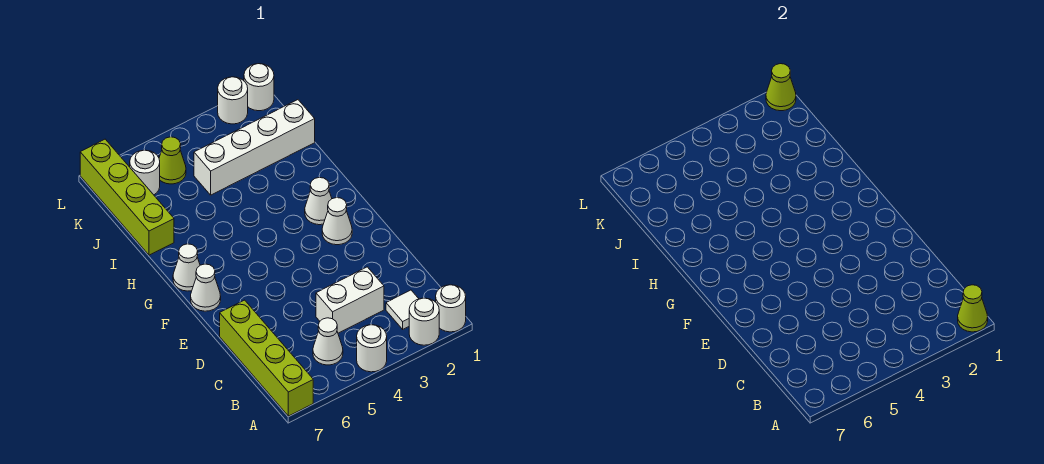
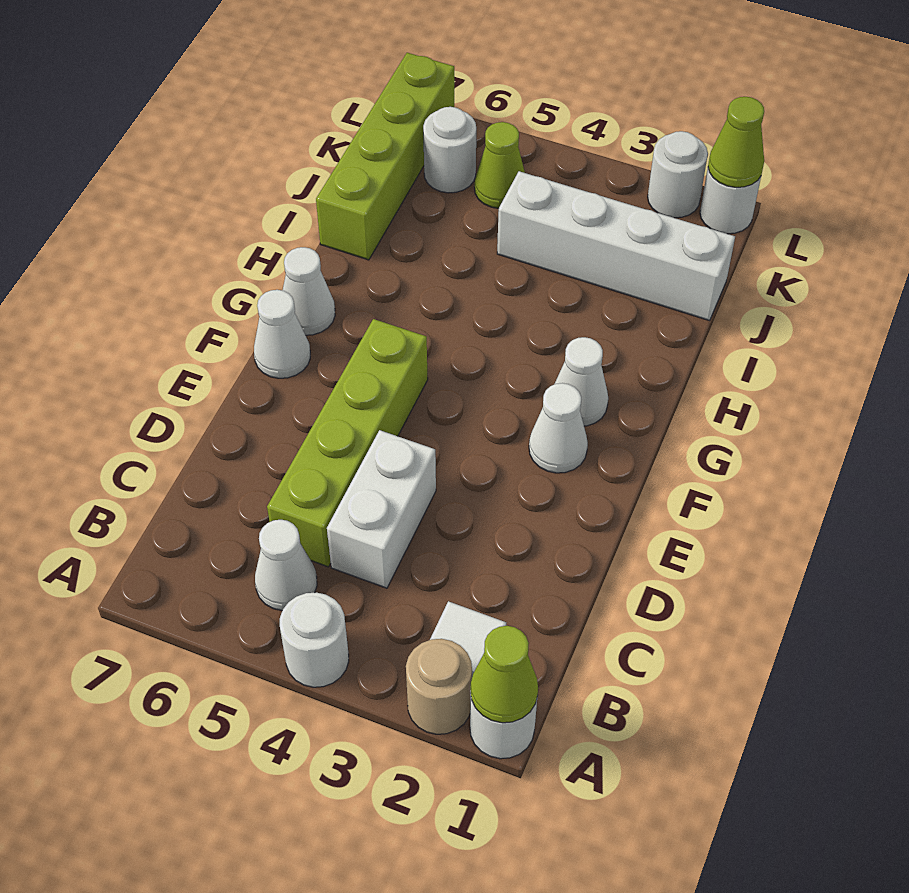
white 1x1 round brick [409,298,439,345] -> tan 1x1 round brick [406,639,472,734]
lime 1x4 brick [220,300,313,416] -> lime 1x4 brick moved to [267,319,428,567]
white 1x2 brick [316,267,384,333] -> white 1x2 brick turned to [327,430,436,588]

